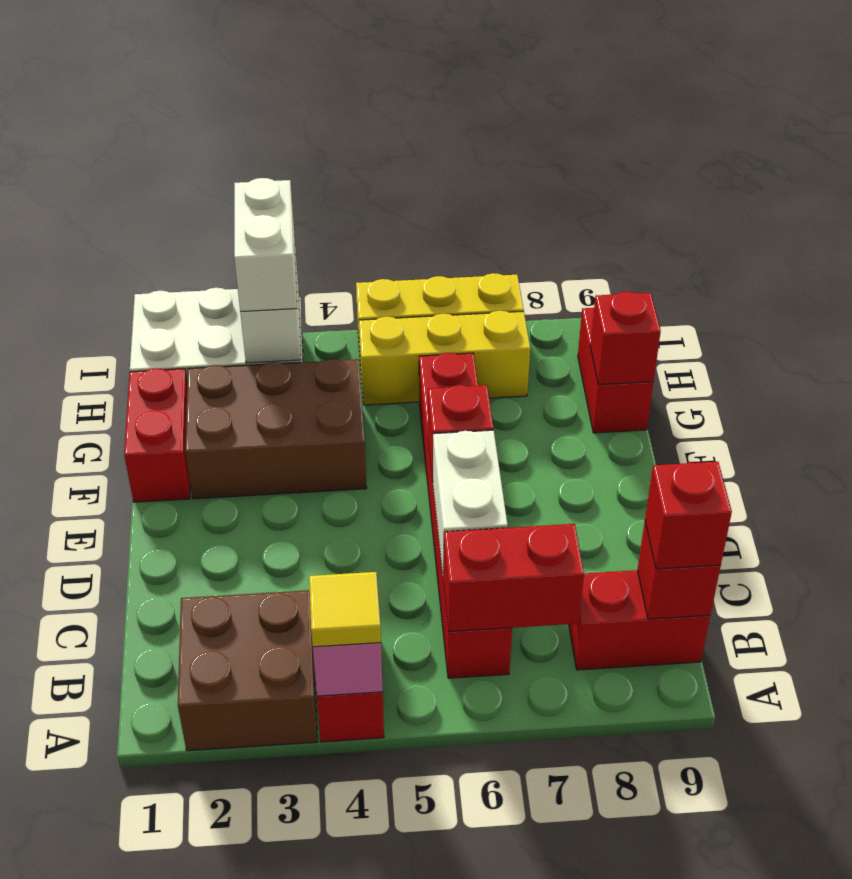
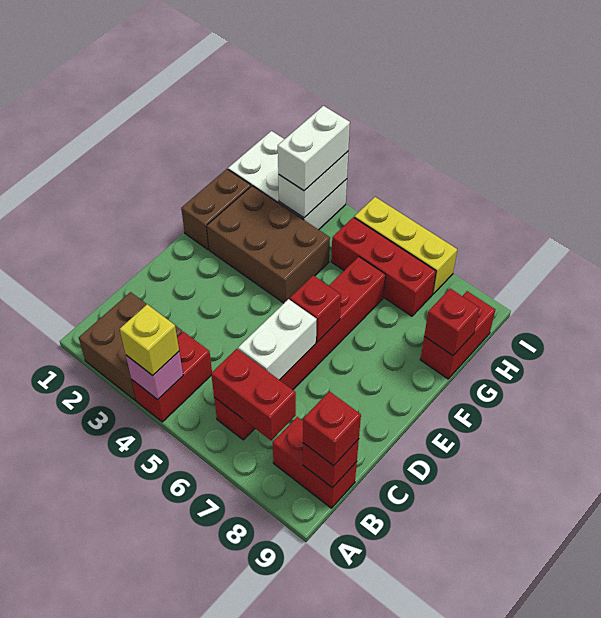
yellow 1x1 tile [309,572,381,647] -> yellow 1x1 brick [120,304,179,376]
red 1x2 brick [124,368,190,502] -> brown 1x2 brick [181,169,251,249]
yellow 1x3 brick [359,311,530,405] -> red 1x3 brick [331,217,436,316]

